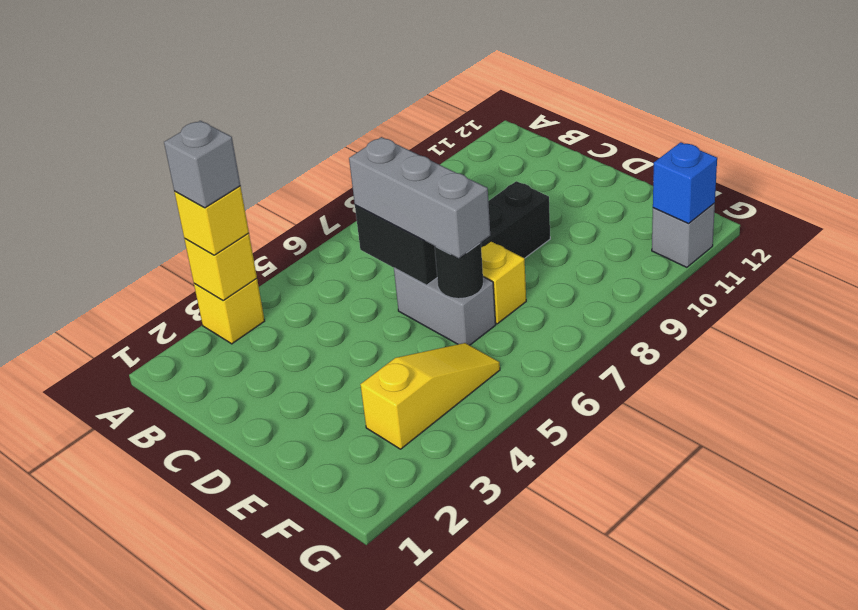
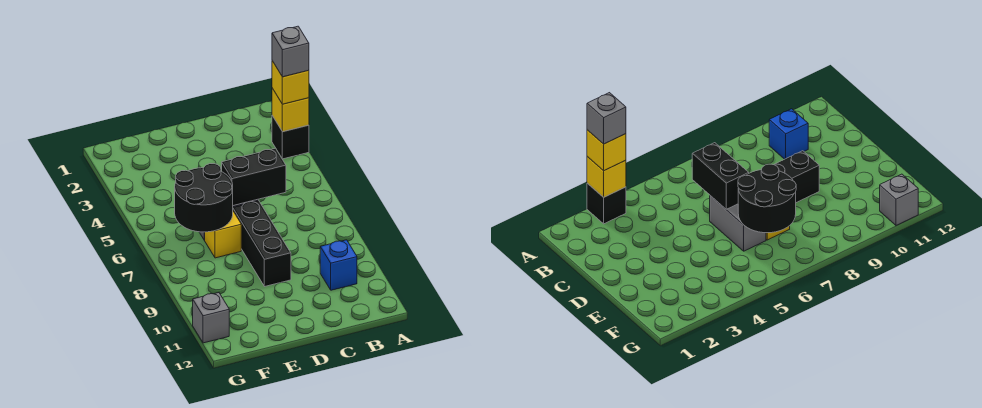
yellow 1x1 brick [194,278,265,344] -> black 1x1 brick [272,116,309,159]
grey 1x3 brick [349,137,490,258] -> none
black 1x1 round brick [435,243,483,299] -> black 2x2 round brick [175,164,233,232]
yellow 1x3 slope [360,343,500,449] -> none
blue 1x1 brick [653,142,717,224] -> blue 1x1 brick moved to [320,240,357,290]

